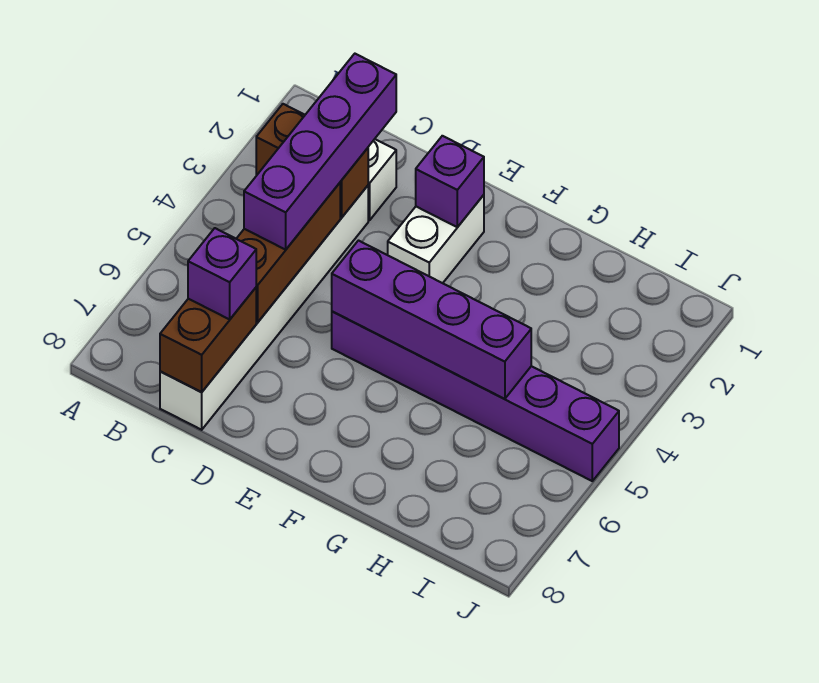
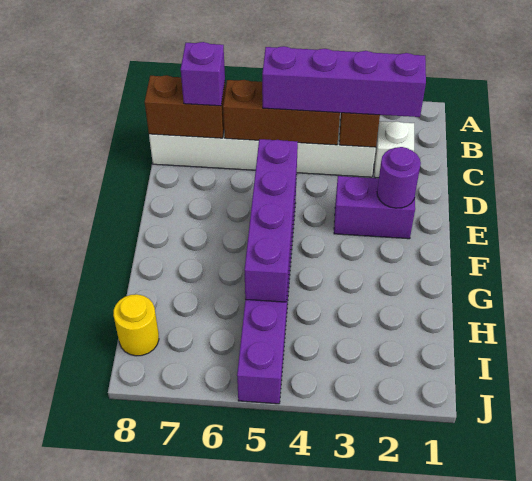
white 1x2 brick [388,195,484,283] -> purple 1x2 brick [334,176,415,239]
purple 1x1 brick [416,136,484,227] -> purple 1x1 round brick [377,147,421,208]
none -> yellow 1x1 round brick [113,294,159,356]

